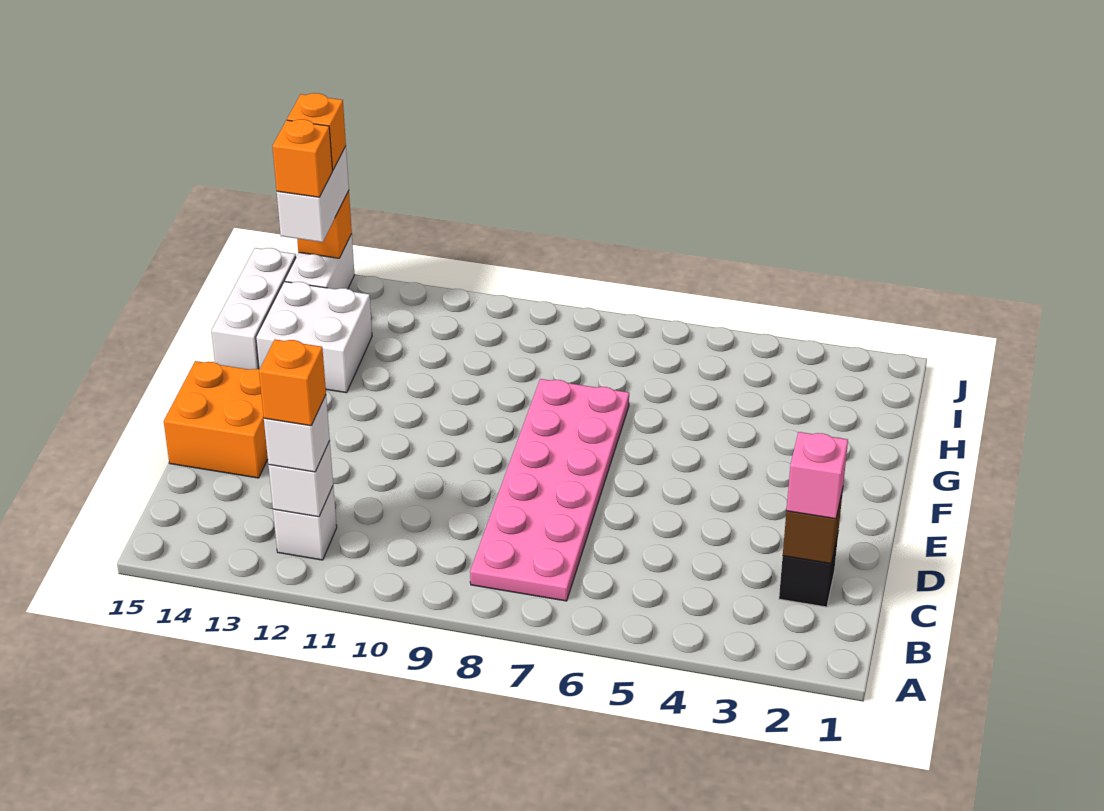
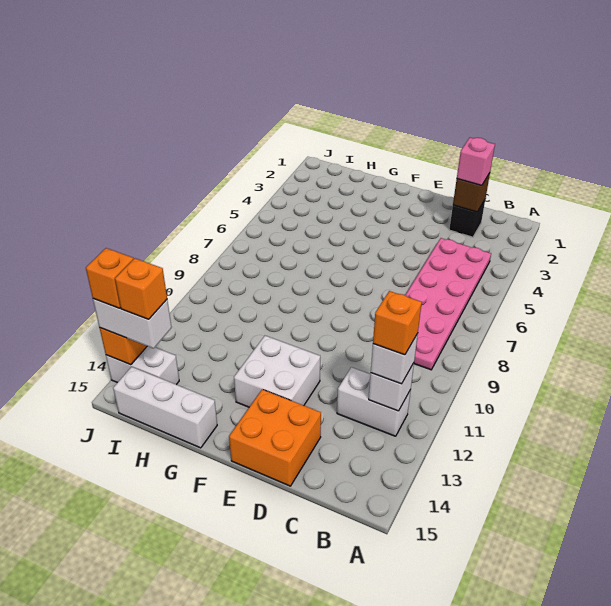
pink 2x6 plate [470,379,629,601] -> pink 2x6 plate turned to [405,238,491,370]
white 1x1 brick [273,487,337,560] -> white 1x2 brick [337,367,411,436]
white 2x2 brick [256,282,372,393] -> white 2x2 brick moved to [234,336,320,407]

